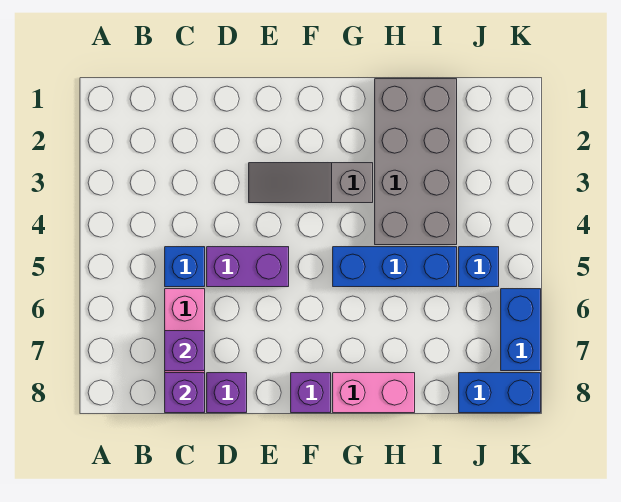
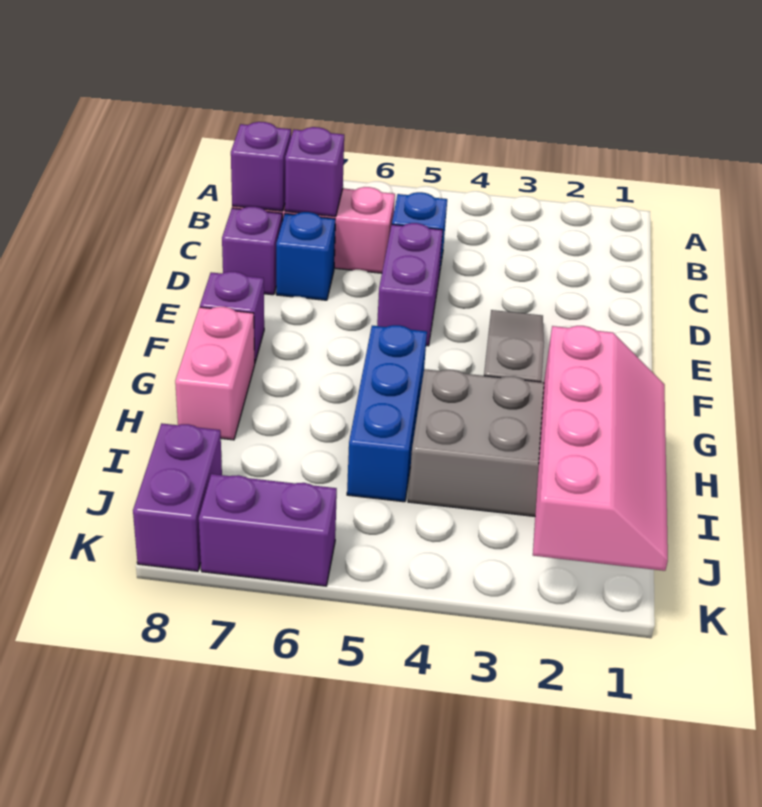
none -> pink 2x4 slope [533,326,668,571]
blue 1x1 brick [459,247,499,287] -> blue 1x1 brick moved to [276,212,335,300]
blue 1x2 brick [459,373,541,413] -> purple 1x2 brick [133,423,222,571]
blue 1x2 brick [501,289,541,371] -> purple 1x2 brick [199,474,337,586]

